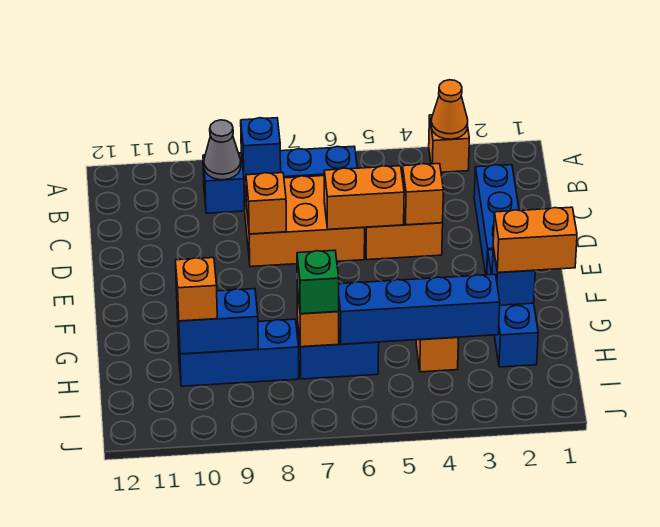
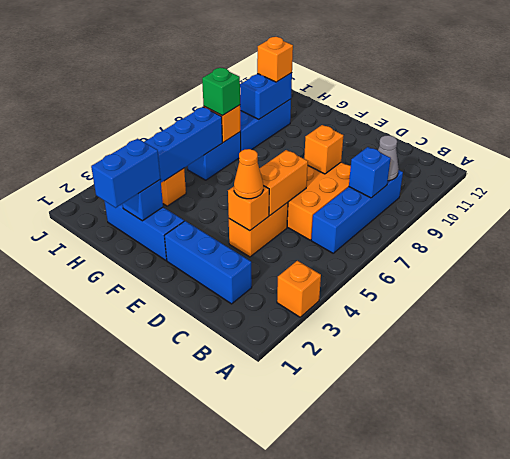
orange 1x1 cone [431,80,468,139] -> orange 1x1 cone moved to [234,149,263,199]
orange 1x2 brick [493,207,577,273] -> blue 1x2 brick [91,139,160,208]

